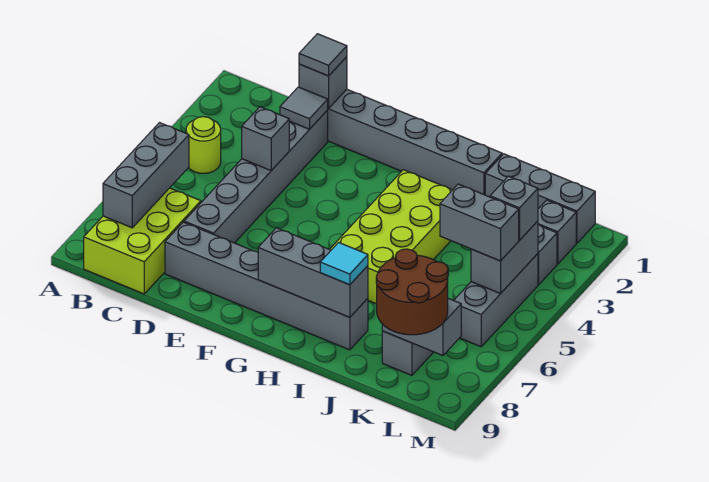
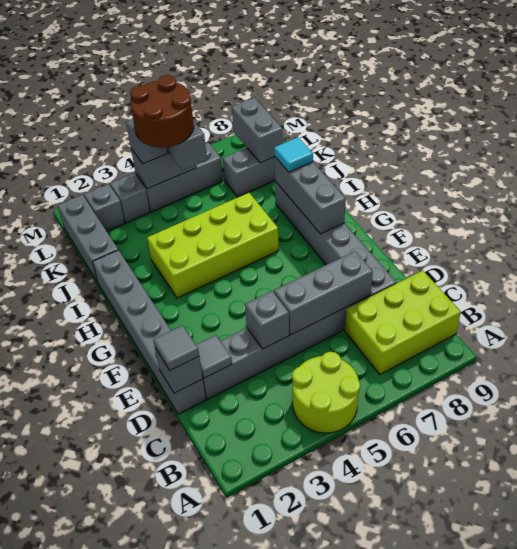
lime 1x1 round brick [186,117,221,173] -> lime 2x2 round brick [292,352,360,433]
grey 1x3 brick [103,123,189,228] -> grey 1x3 brick moved to [274,251,373,335]
brown 2x2 round brick [376,249,448,335] -> brown 2x2 round brick moved to [130,75,194,148]

